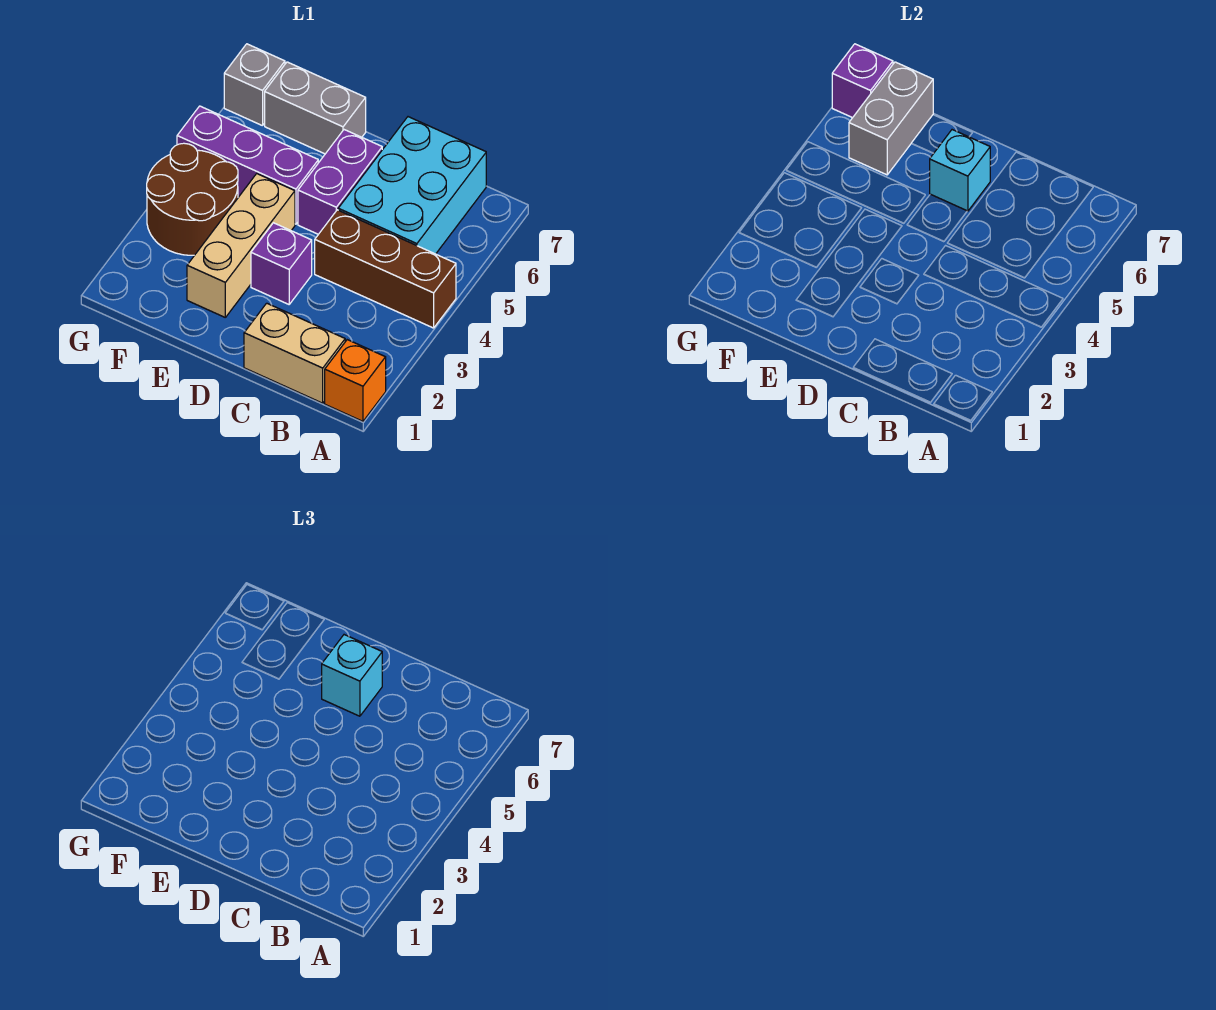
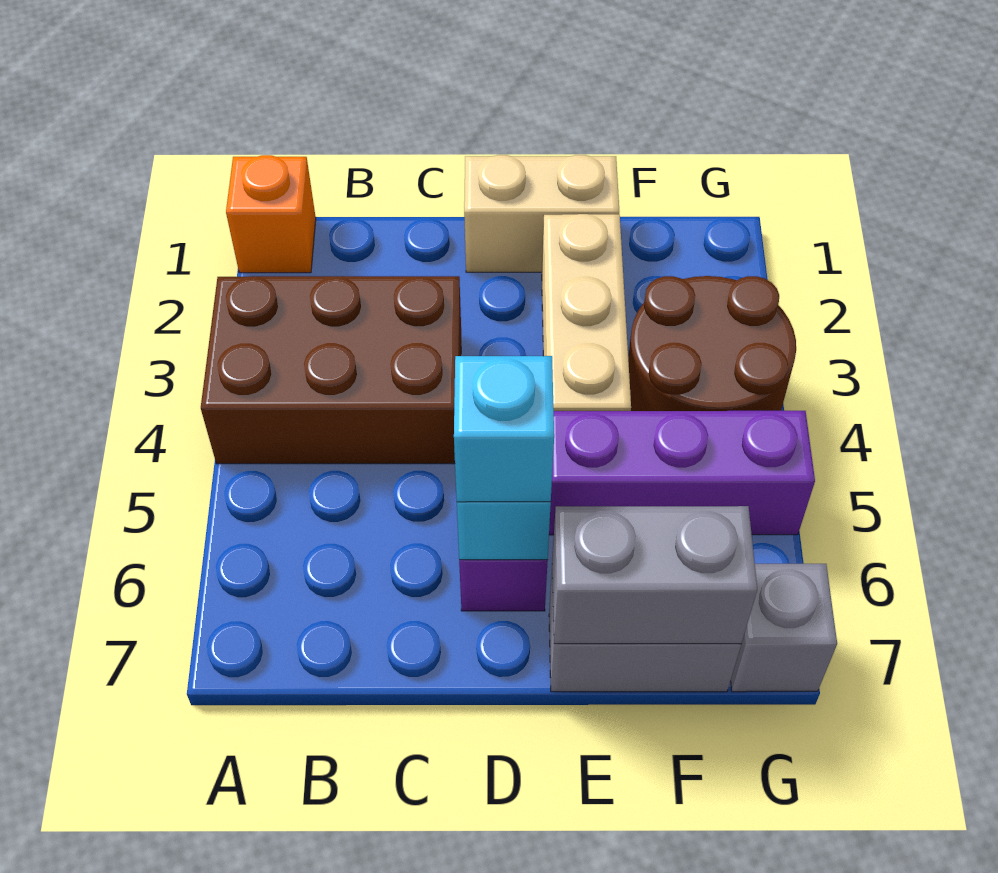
brown 1x3 brick [315,210,456,328] -> brown 2x3 brick [201,276,461,464]
tan 1x2 brick [244,303,345,403] -> tan 1x2 brick moved to [464,155,619,272]
cyan 2x3 brick [338,117,486,254] -> none
purple 1x1 brick [251,223,312,304] -> none
grey 1x2 brick [849,62,933,175] -> grey 1x2 brick turned to [552,506,757,644]
purple 1x1 brick [832,44,893,118] -> none

